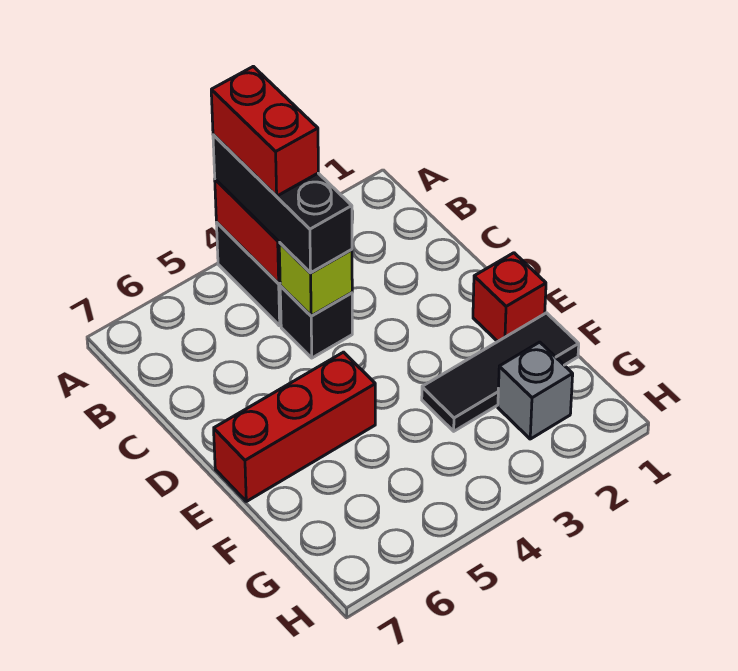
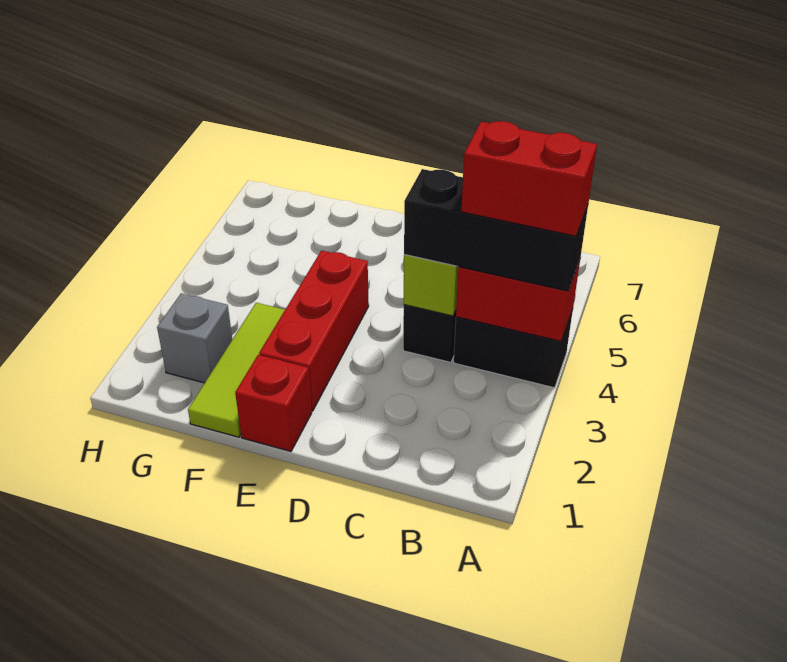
red 1x3 brick [214,352,375,501] -> red 1x3 brick moved to [259,250,369,411]
black 1x3 tile [422,313,579,431] -> lime 1x3 tile [188,303,285,437]

